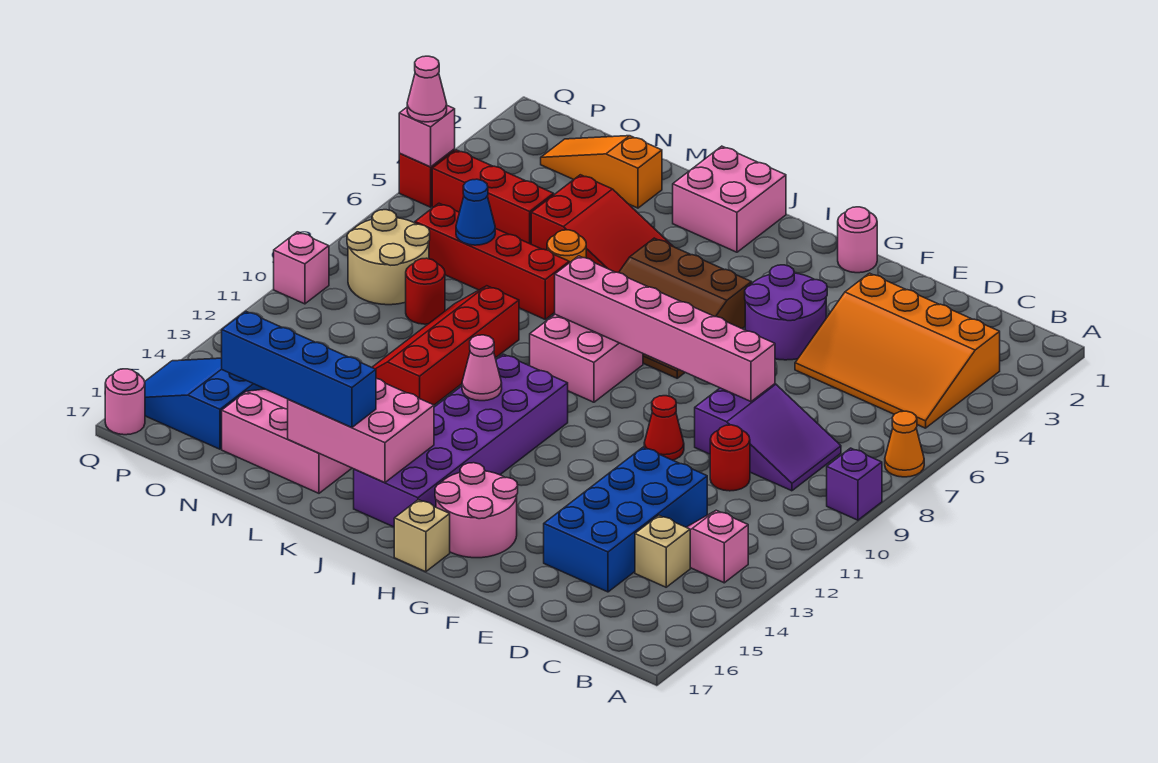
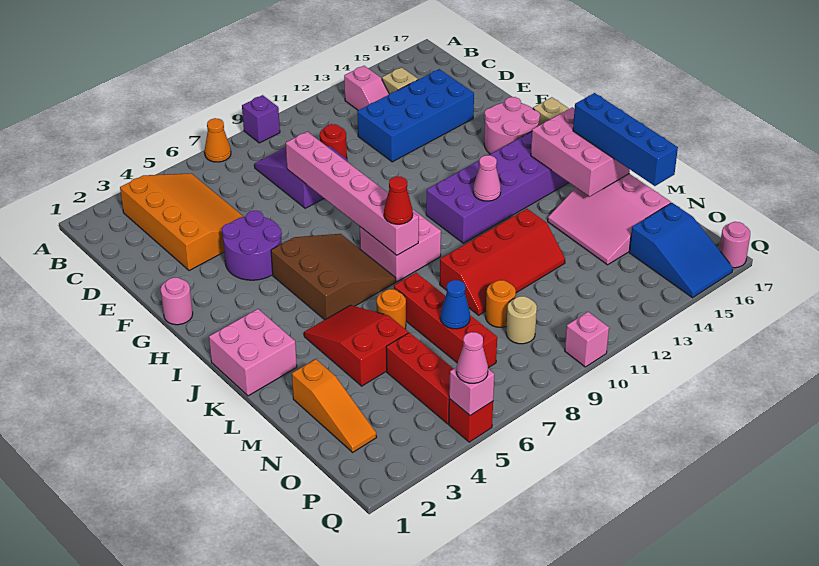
red 1x1 cone [644,396,684,460] -> red 1x1 cone moved to [384,177,413,224]
red 1x1 round brick [406,258,445,324] -> orange 1x1 round brick [486,280,516,327]
tan 2x2 round brick [347,210,430,305] -> tan 1x1 round brick [506,296,537,344]

